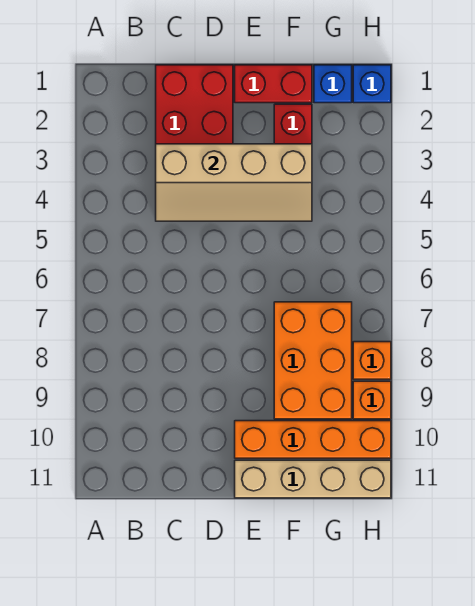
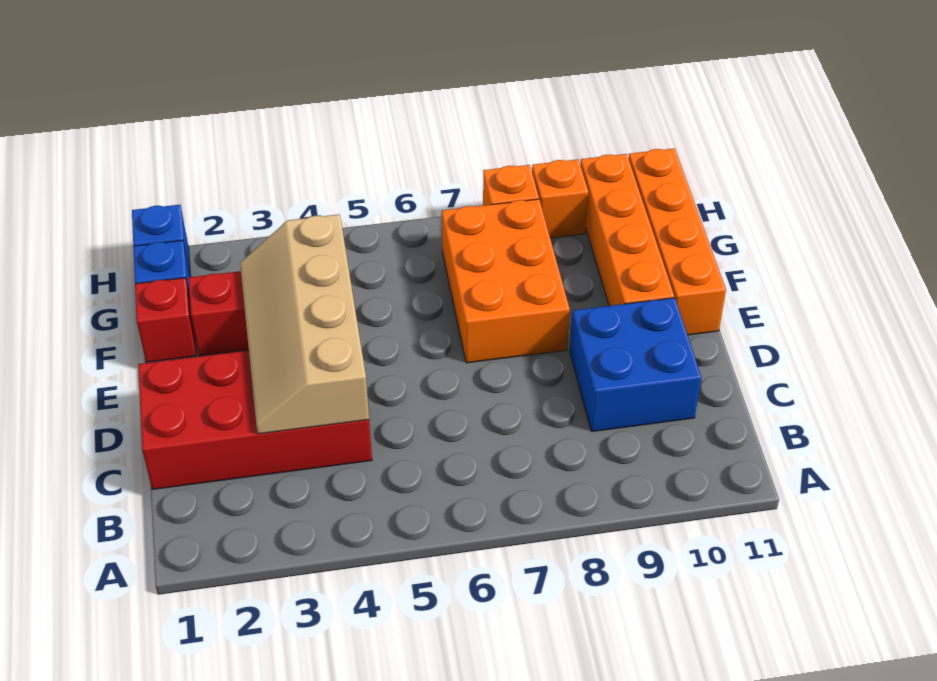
tan 2x4 slope [156,144,312,221] -> tan 2x4 slope turned to [240,214,369,434]
none -> blue 2x2 brick [570,298,701,432]
red 1x2 brick [235,65,312,103] -> red 1x1 brick [135,278,196,362]
tan 1x4 brick [235,460,391,498] -> orange 1x4 brick [629,148,726,335]
orange 2x3 brick [274,302,352,419] -> orange 2x3 brick turned to [442,199,570,363]

